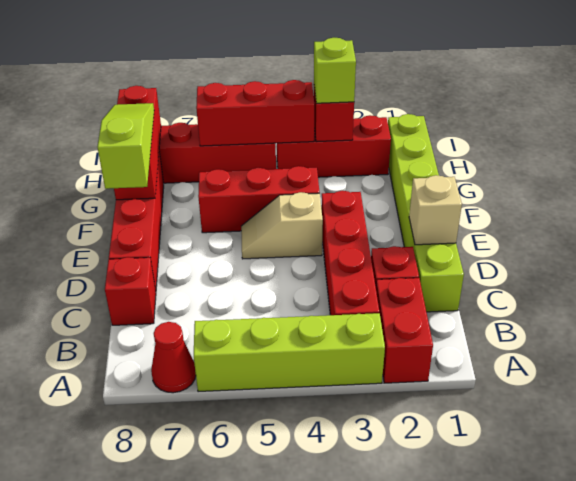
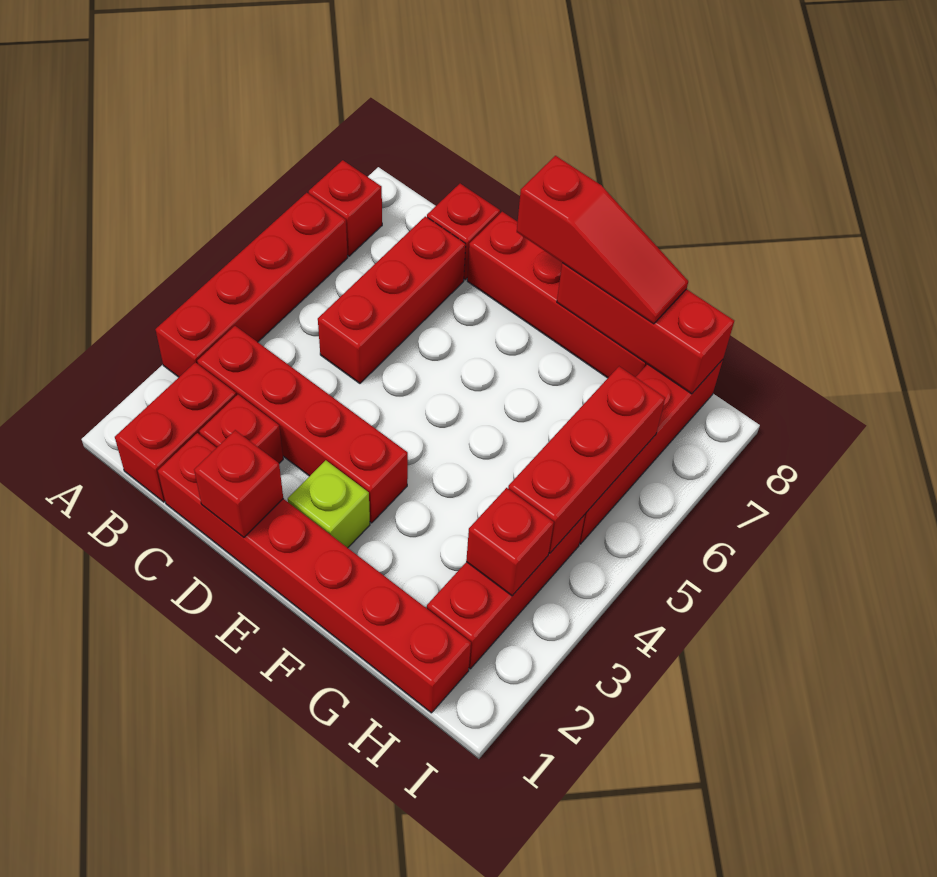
red 1x2 brick [376,278,433,383] -> red 1x2 brick turned to [115,362,236,502]
lime 1x4 brick [194,313,385,392] -> red 1x4 brick [156,193,348,377]
red 1x1 cone [151,322,196,393] -> red 1x1 brick [309,160,382,256]
lime 1x6 brick [388,114,464,312] -> red 1x6 brick [158,433,471,713]
tan 1x1 brick [409,175,462,245] -> red 1x1 brick [194,430,283,537]
tan 1x2 slope [241,192,323,259] -> none
lime 1x3 slope [97,103,154,189] -> red 1x3 slope [517,156,688,324]
red 1x3 brick [198,166,320,233] -> red 1x3 brick moved to [318,216,466,383]
lime 1x1 brick [314,38,356,103] -> lime 1x1 brick moved to [288,460,370,548]

